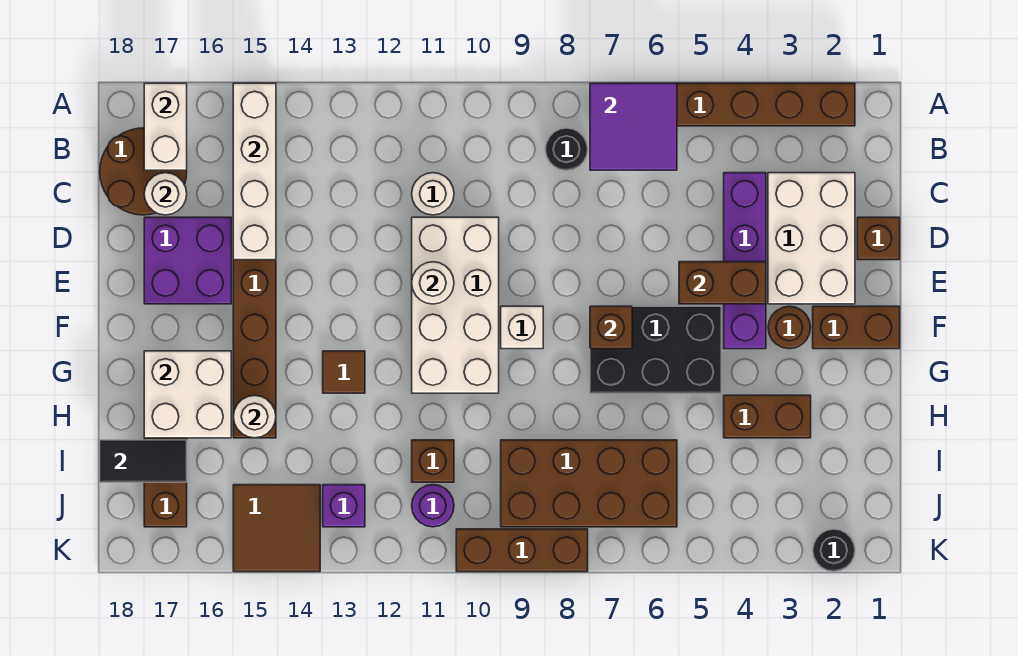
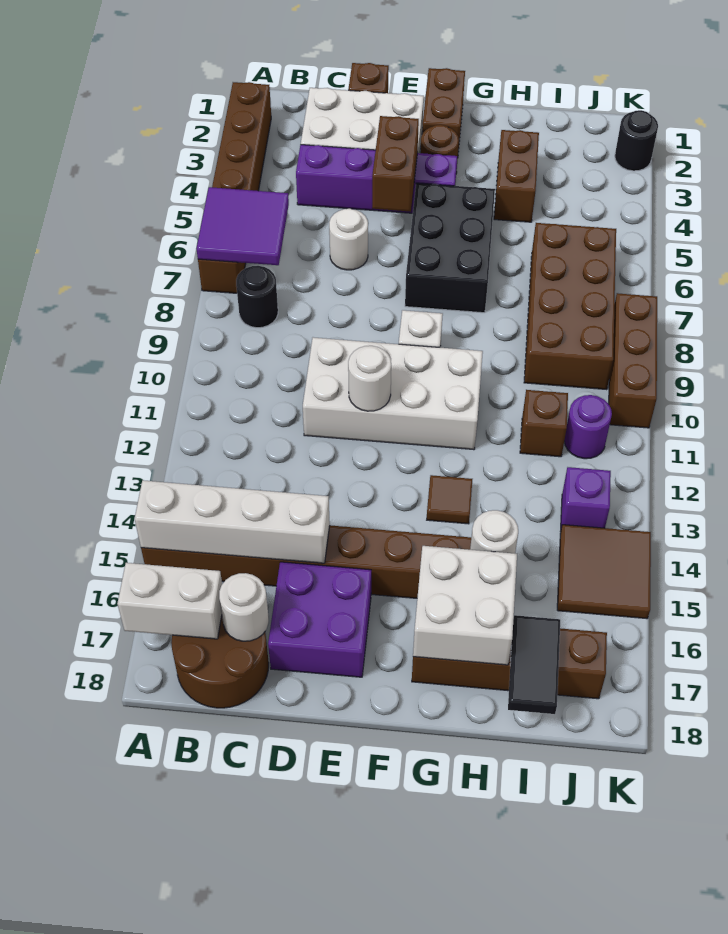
white 1x1 round brick [412,173,454,215] -> white 1x1 round brick moved to [329,209,368,270]
brown 1x1 brick [590,306,632,349] -> none

